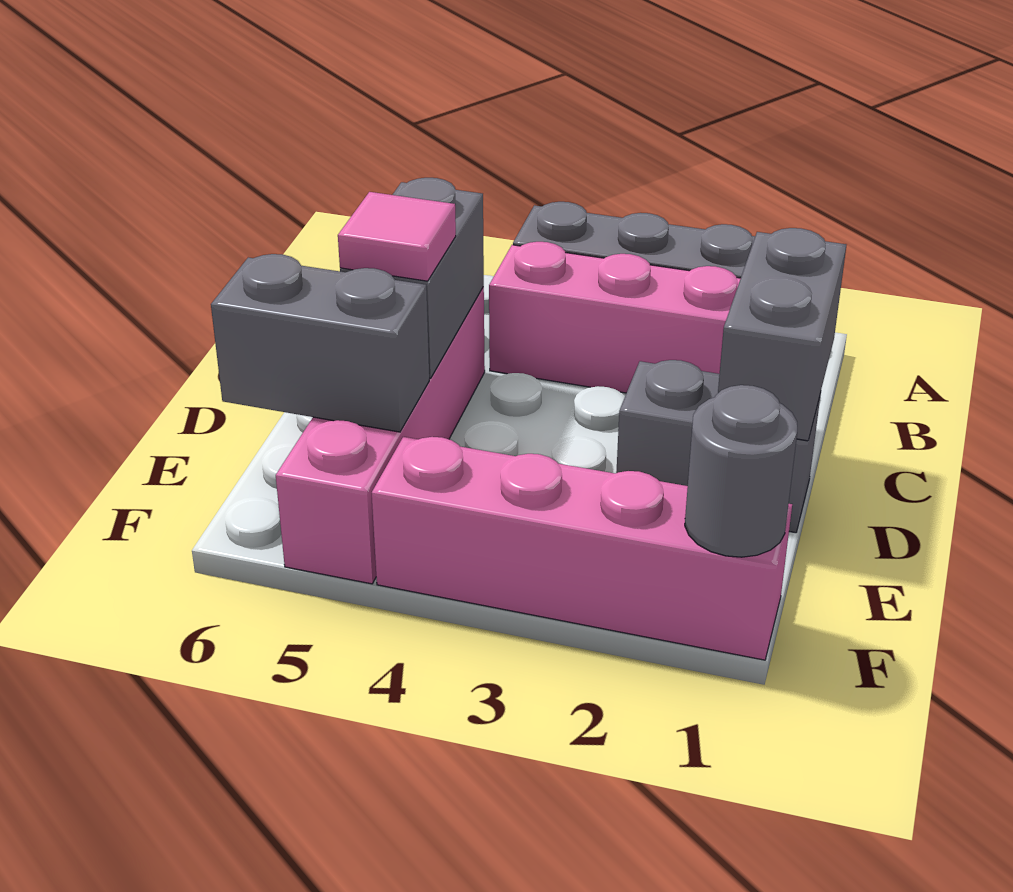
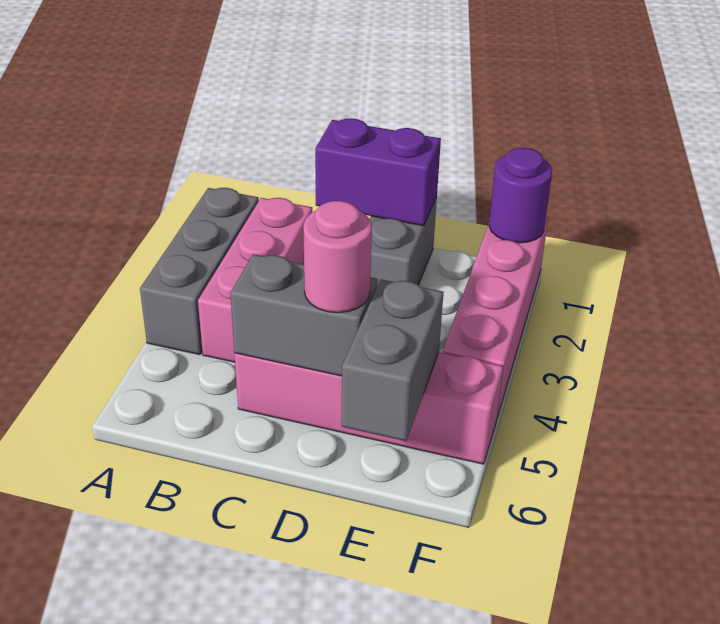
grey 1x2 brick [718,228,846,441] -> purple 1x2 brick [315,118,441,226]
pink 1x1 tile [338,192,456,281] -> pink 1x1 round brick [303,201,372,313]
grey 1x1 round brick [685,385,797,557] -> purple 1x1 round brick [489,148,552,243]

